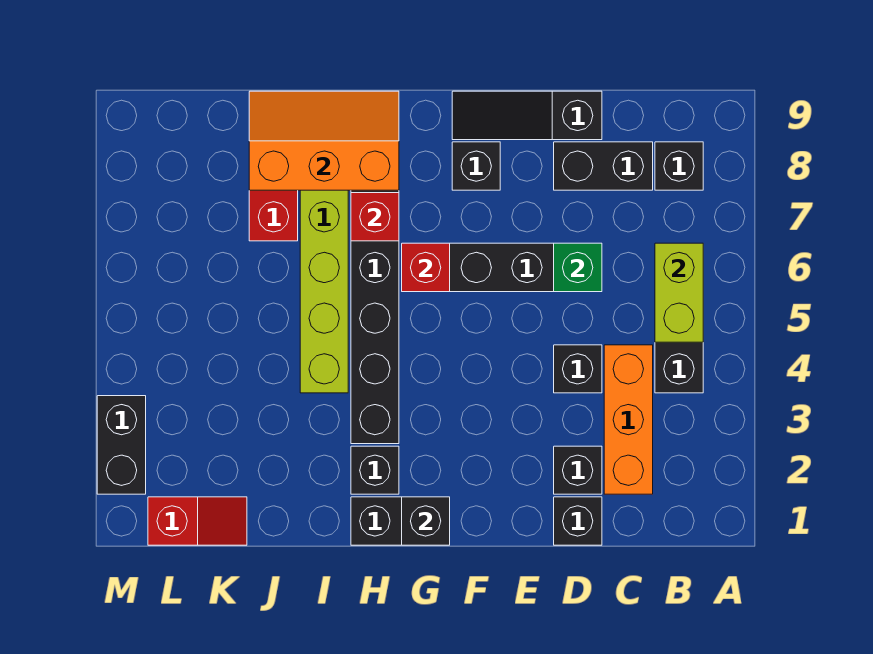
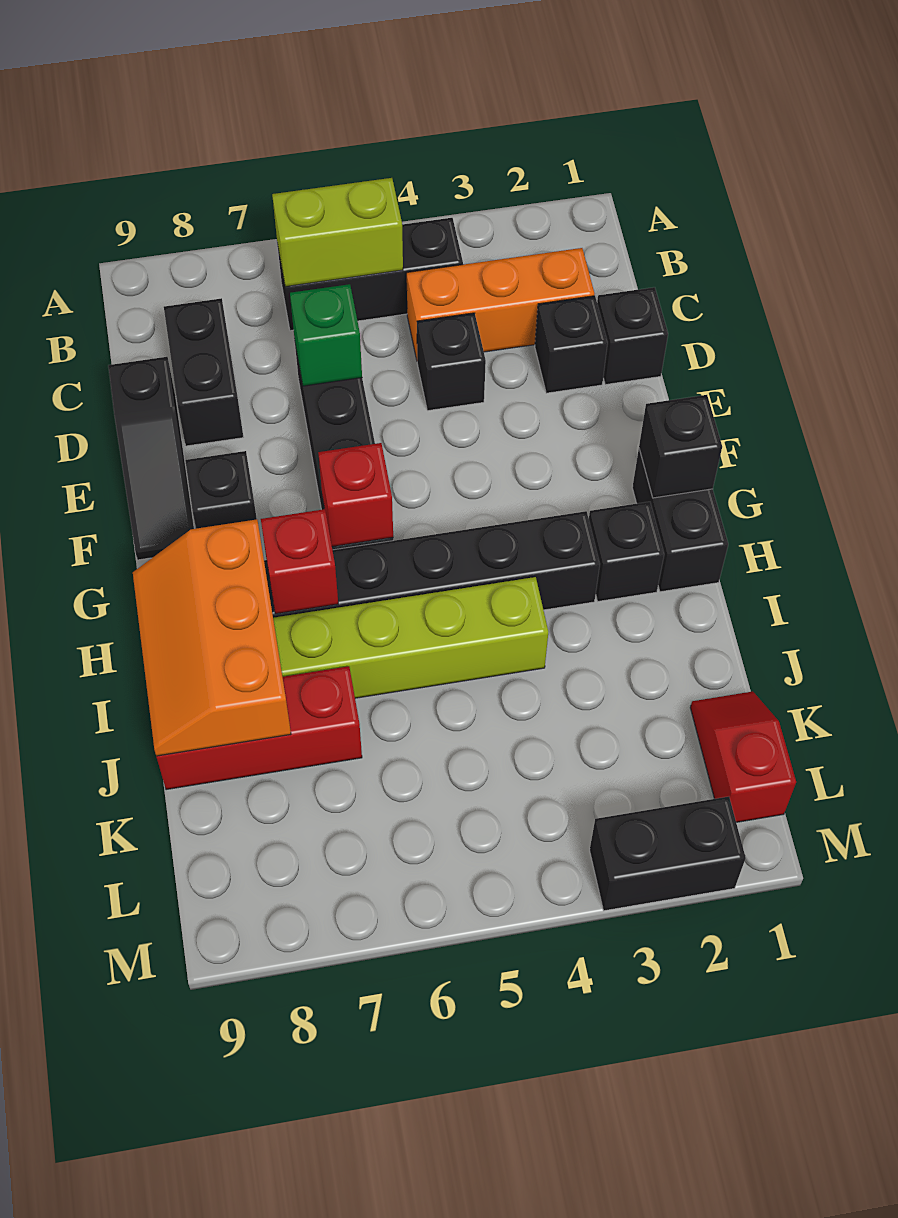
black 1x1 brick [655,142,703,190] -> none

